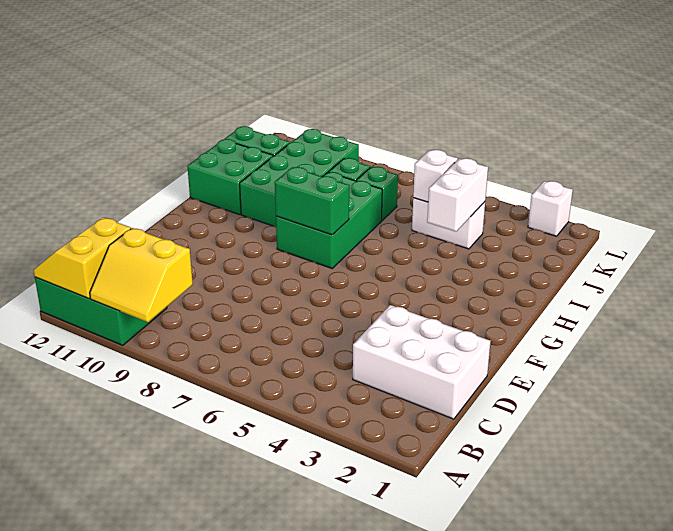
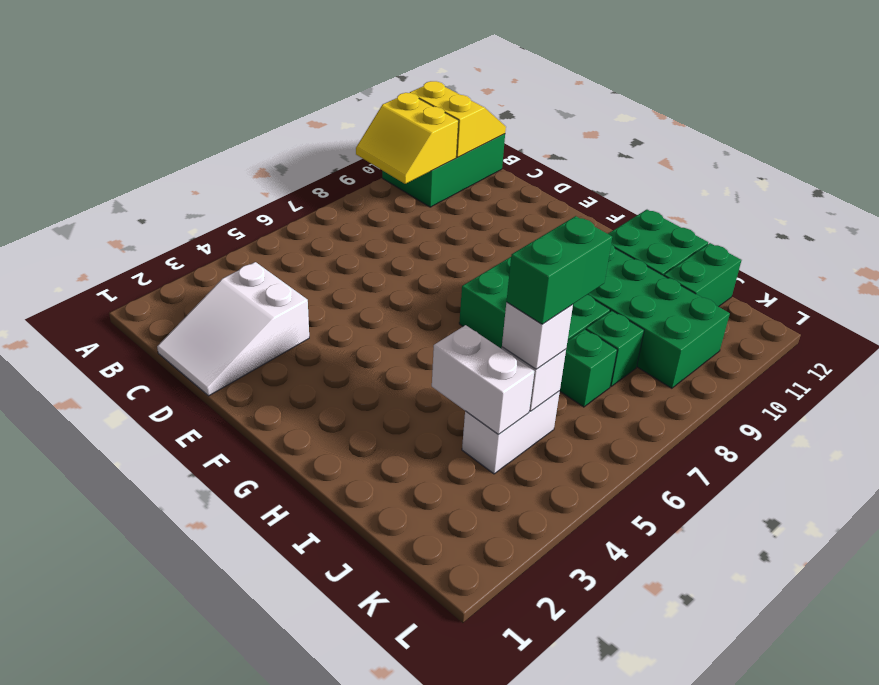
yellow 2x2 slope [90,228,193,322] -> yellow 2x2 slope turned to [356,93,459,184]
white 2x3 brick [353,305,491,419] -> white 2x3 slope [157,262,309,396]
green 1x2 brick [275,167,349,235] -> green 1x2 brick moved to [506,216,612,324]
white 1x1 brick [528,181,573,236] -> white 1x1 brick moved to [502,303,573,369]

